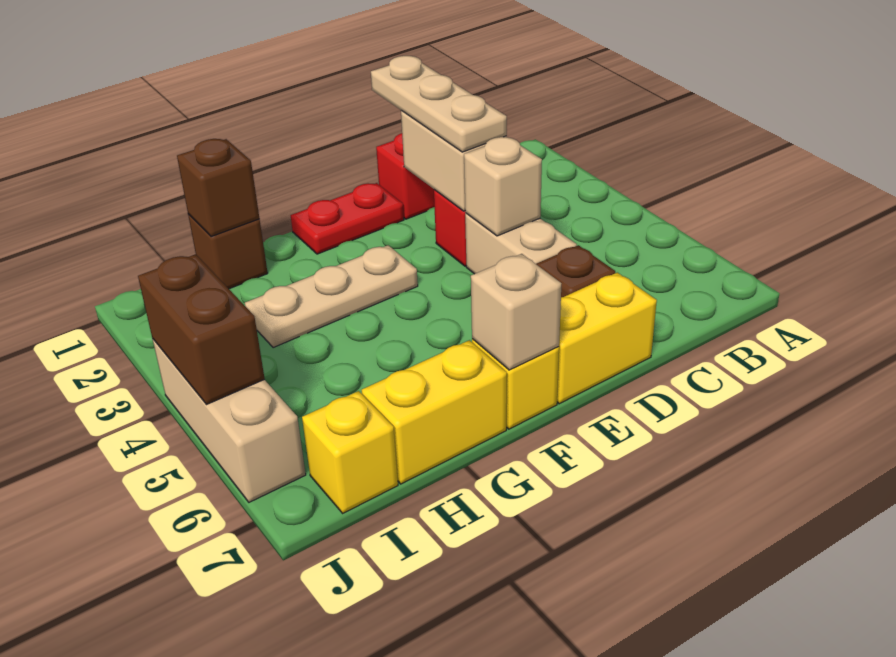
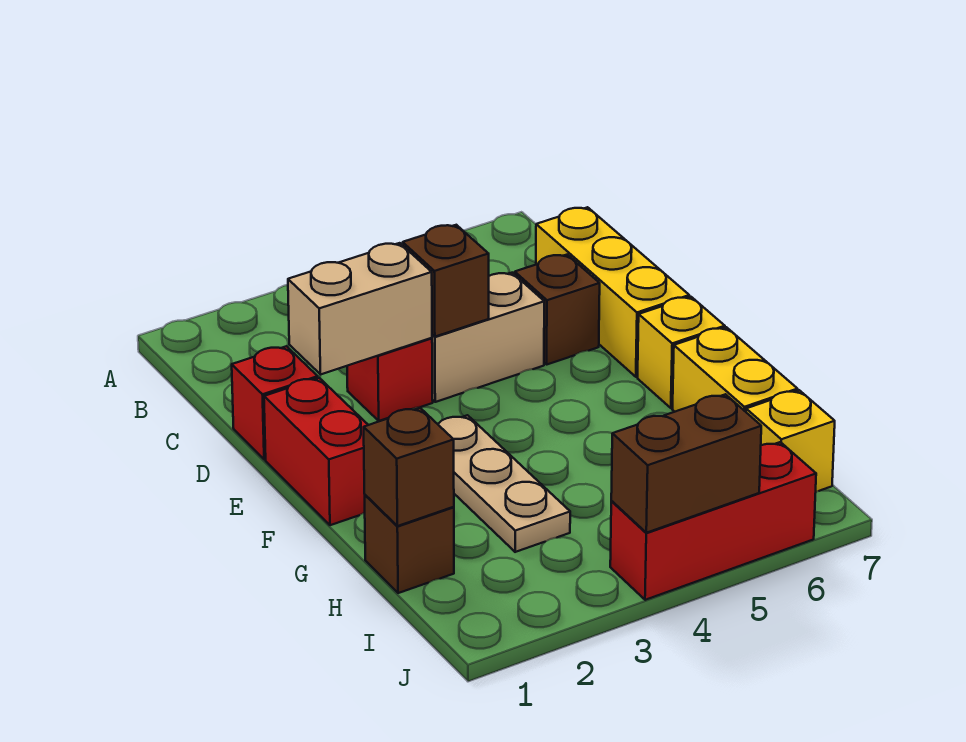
tan 1x3 plate [371,56,507,152] -> none
tan 1x1 brick [464,137,542,236] -> brown 1x1 brick [403,225,489,337]
yellow 1x2 brick [557,272,657,404] -> yellow 1x3 brick [536,207,689,377]
red 1x2 plate [291,183,404,254] -> red 1x2 brick [264,378,368,525]
tan 1x1 brick [471,254,562,370] -> none
tan 1x3 brick [153,339,306,502] -> red 1x3 brick [610,442,816,600]

